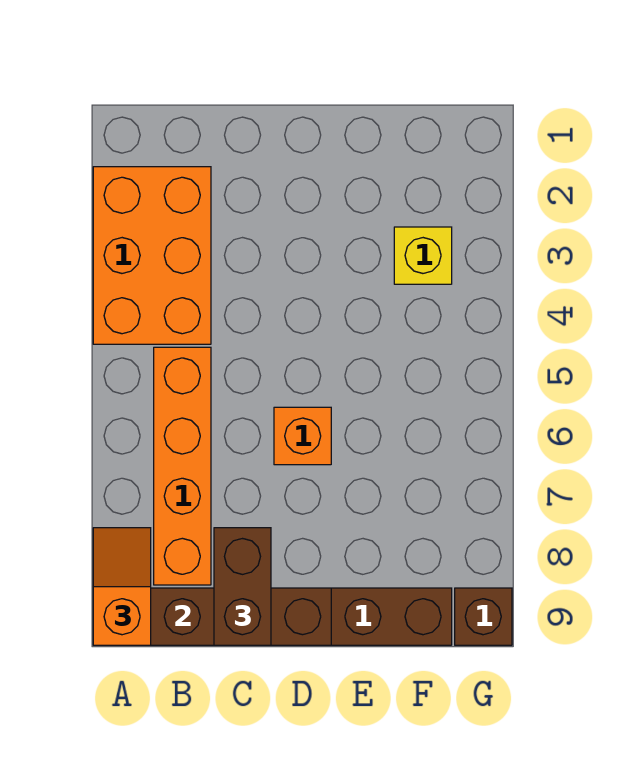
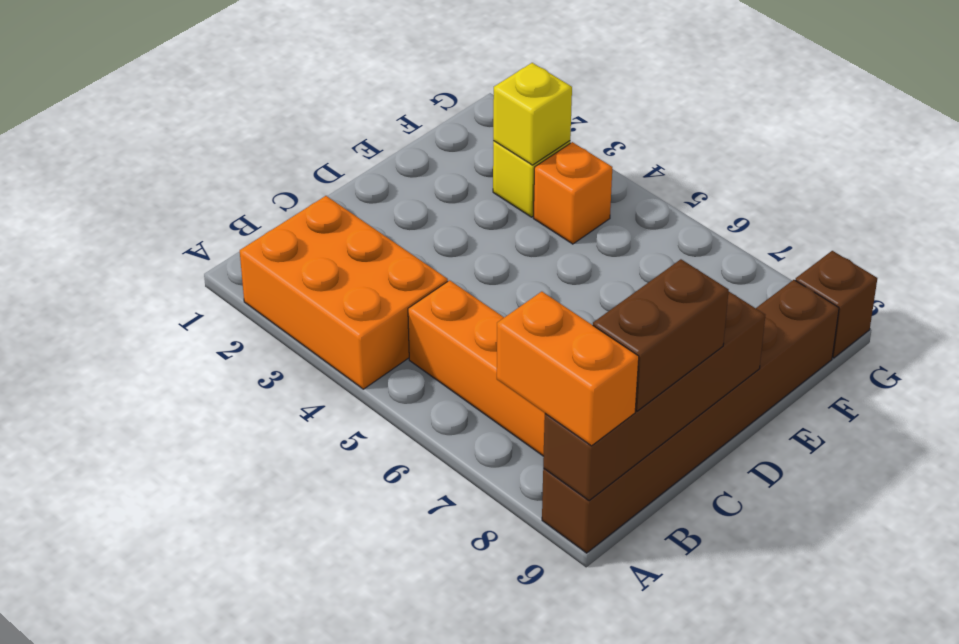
orange 1x2 slope [93,528,151,645] -> orange 1x2 brick [497,292,639,446]
brown 1x2 brick [214,528,271,645] -> brown 1x2 brick turned to [593,259,729,411]
orange 1x1 brick [274,407,331,465] -> orange 1x1 brick moved to [533,142,612,244]
none -> yellow 1x1 brick [493,63,572,165]

